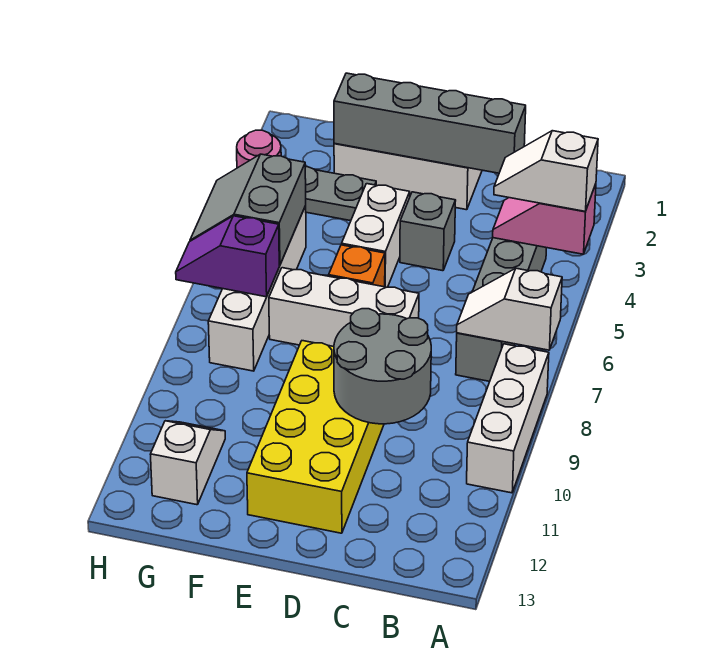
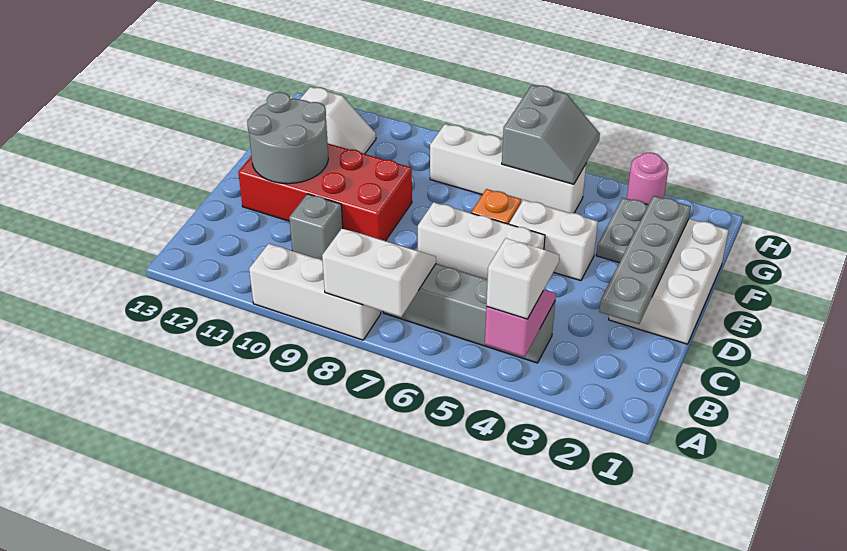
white 1x2 slope [457,268,562,350] -> white 2x2 slope [322,229,436,317]
grey 1x4 brick [334,73,526,173] -> grey 1x4 plate [599,196,691,324]
grey 2x2 round brick [334,309,431,424] -> grey 2x2 round brick moved to [247,92,328,184]
grey 1x1 brick [400,192,456,271] -> grey 1x1 brick moved to [289,194,343,260]
white 1x3 brick [269,268,419,346] -> white 1x3 brick turned to [418,202,545,279]
yellow 2x4 brick [247,341,384,533] -> red 2x4 brick [238,144,412,241]
grey 2x2 slope [190,154,306,265] -> grey 2x2 slope turned to [502,85,600,184]
purple 1x2 slope [176,216,279,297] -> none

